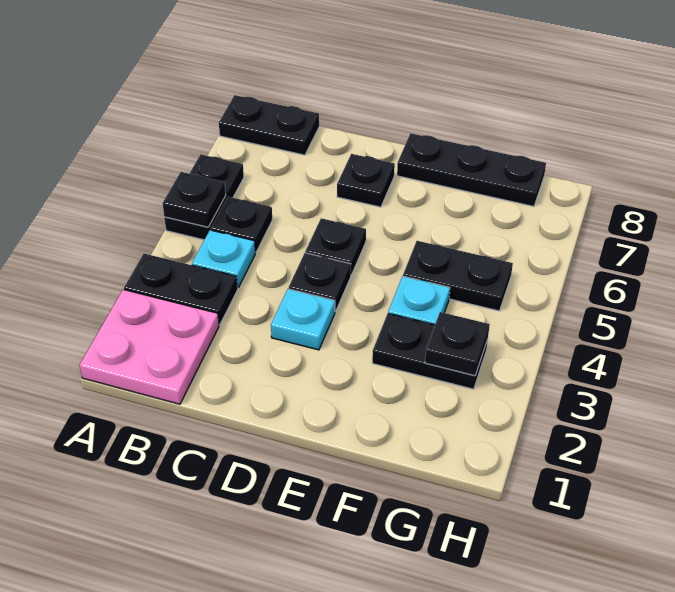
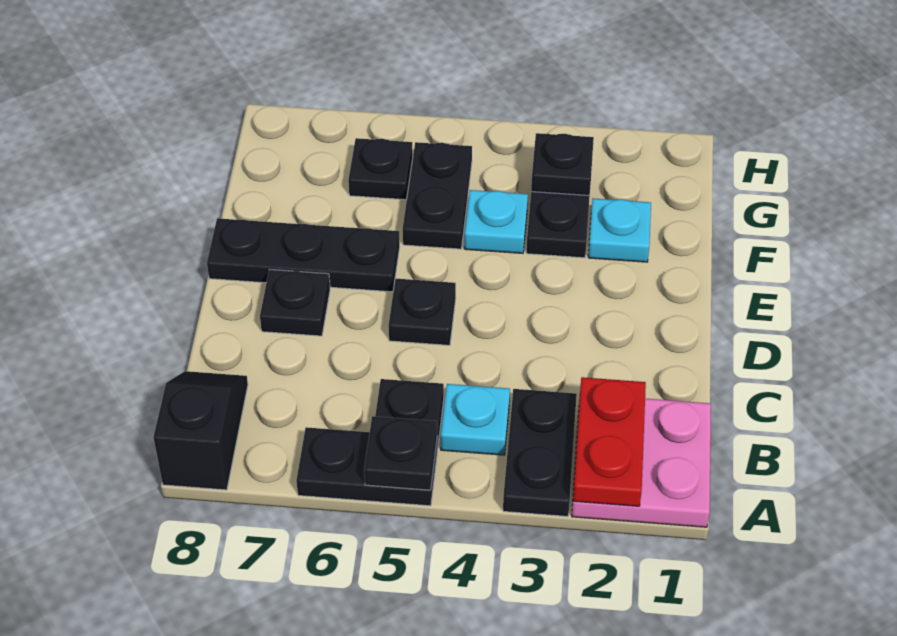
none -> red 1x2 plate [573,377,646,506]
black 1x2 plate [219,95,319,155] -> black 1x2 slope [153,371,248,490]
cyan 1x1 plate [271,289,335,350] -> cyan 1x1 plate moved to [588,198,651,262]
black 1x1 plate [289,253,351,312] -> black 1x1 plate moved to [348,138,413,200]
black 1x3 plate [397,133,546,206] -> black 1x3 plate turned to [207,218,400,292]

